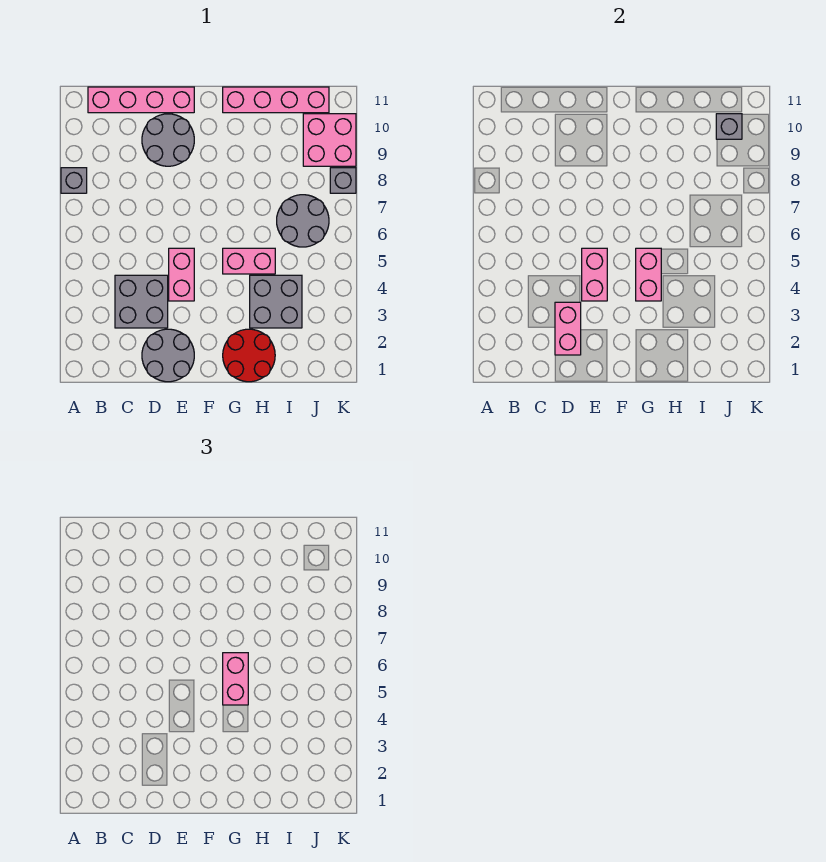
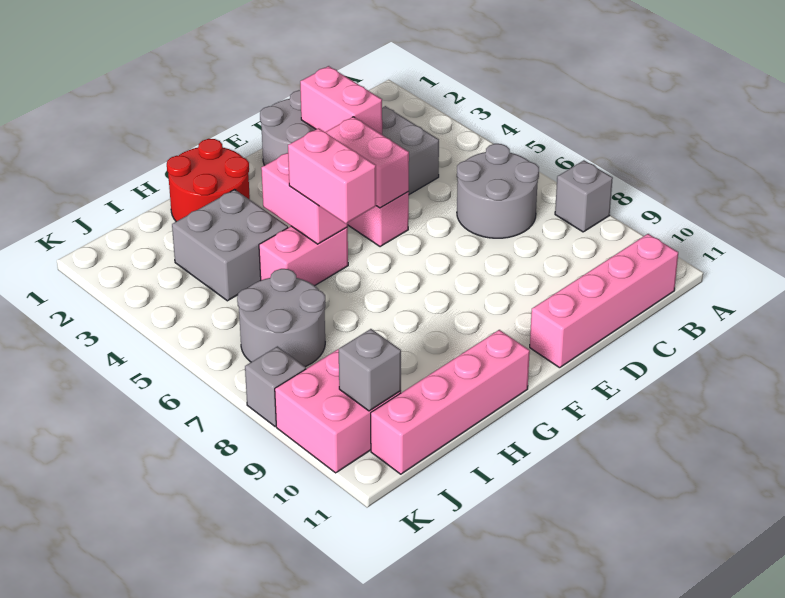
grey 2x2 round brick [142,114,194,166] -> grey 2x2 round brick moved to [457,144,539,238]

